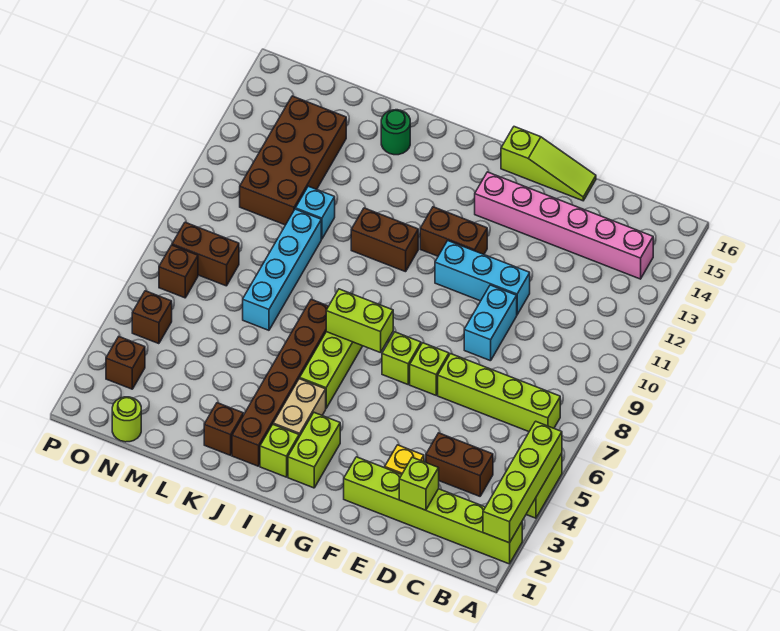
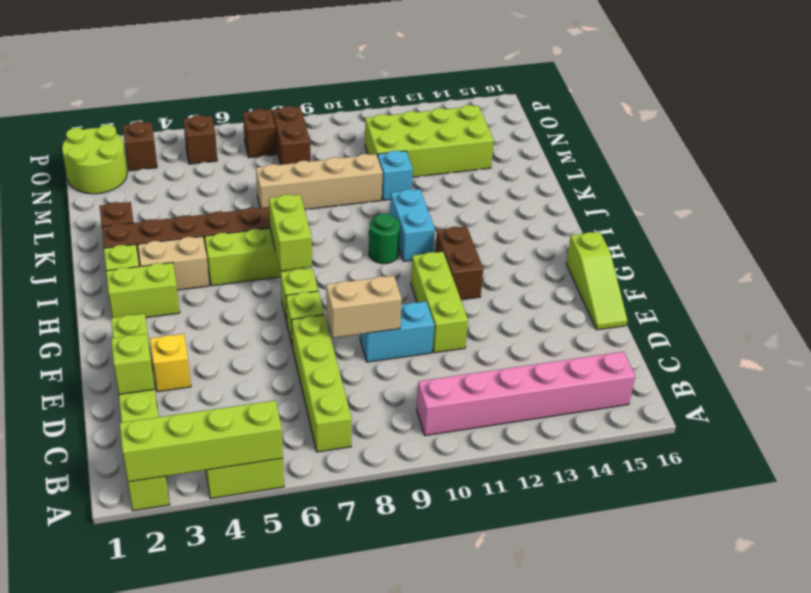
pink 1x6 brick [475,172,653,279] -> pink 1x6 brick turned to [416,352,635,436]
brown 1x2 brick [426,433,493,496] -> none
none -> tan 1x2 brick [326,276,402,338]
cyan 1x3 brick [435,241,530,314] -> lime 1x3 brick [411,252,468,353]
brown 1x2 brick [351,208,418,272] -> cyan 1x2 brick [390,189,435,261]
green 1x1 round brick [381,110,410,155] -> green 1x1 round brick moved to [369,213,400,264]
cyan 1x4 brick [243,209,321,330] -> tan 1x4 brick [256,154,383,210]
brown 2x4 brick [240,96,346,225] -> lime 2x4 brick [365,105,494,177]
lime 1x1 round brick [112,397,141,442] -> lime 2x2 round brick [62,125,127,194]

